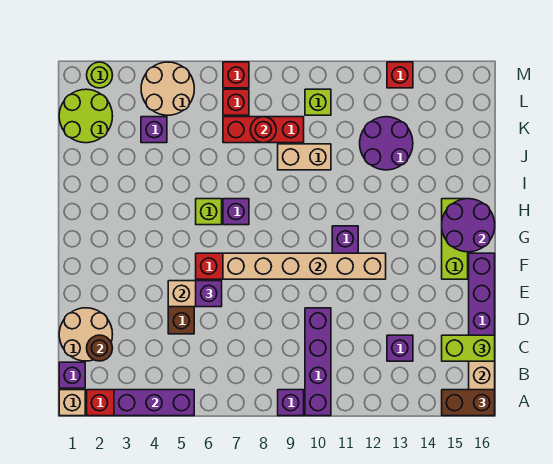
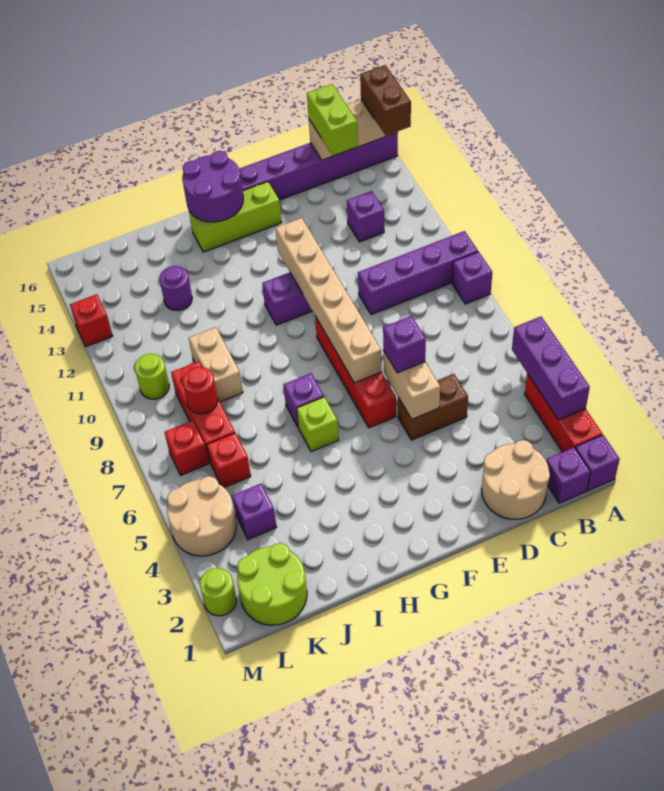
tan 1x1 brick [59,390,85,416] -> purple 1x1 brick [576,435,620,491]
brown 1x1 round brick [87,335,112,361] -> none
purple 2x2 round brick [360,117,413,170] -> purple 1x1 round brick [159,266,192,310]
lime 1x1 brick [305,89,331,115] -> lime 1x1 round brick [135,354,169,399]
red 1x1 brick [223,62,249,88] -> red 1x1 brick moved to [207,433,251,488]

